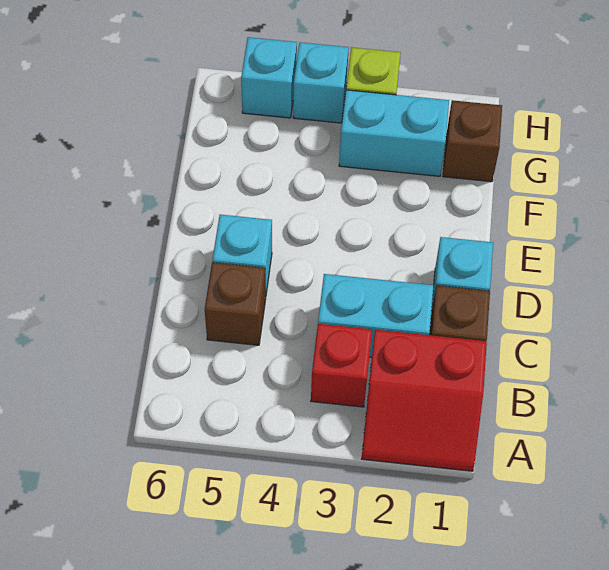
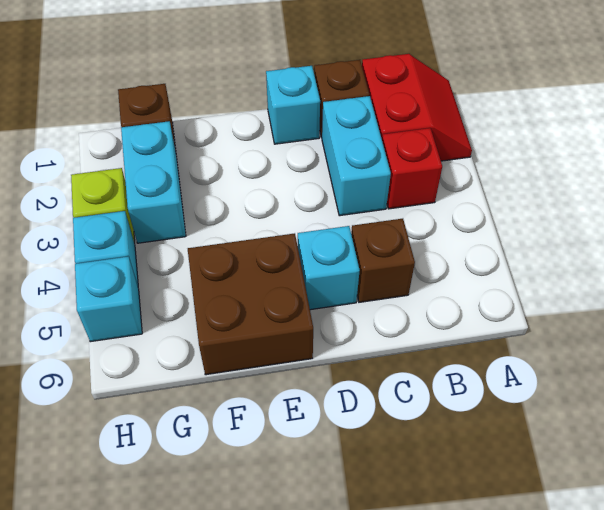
none -> brown 2x2 brick [188,233,313,375]

